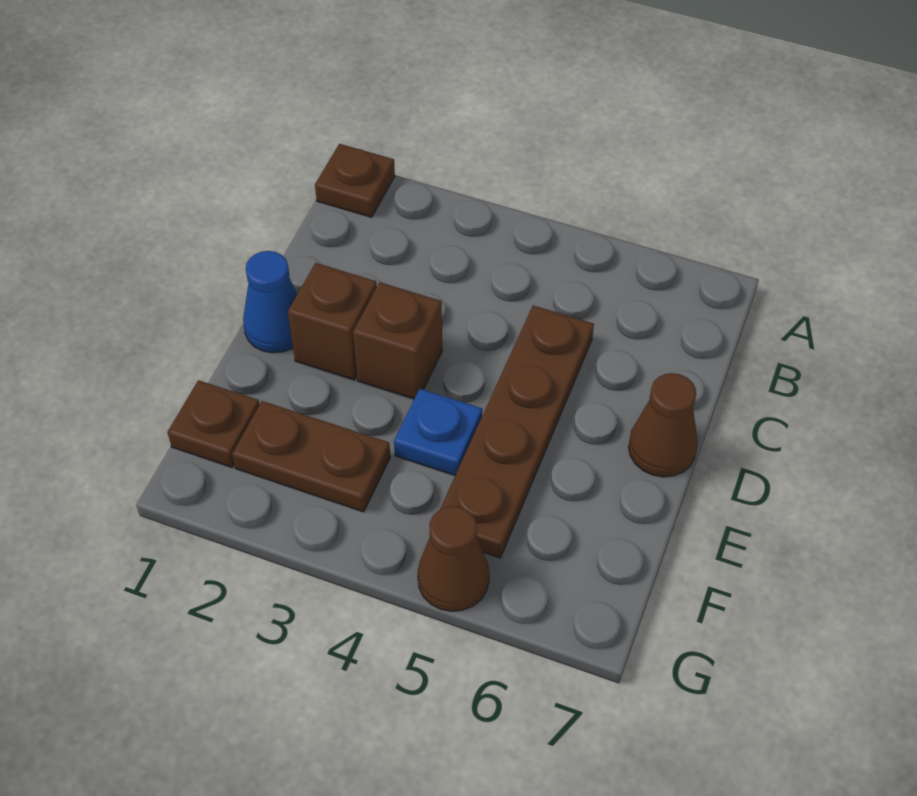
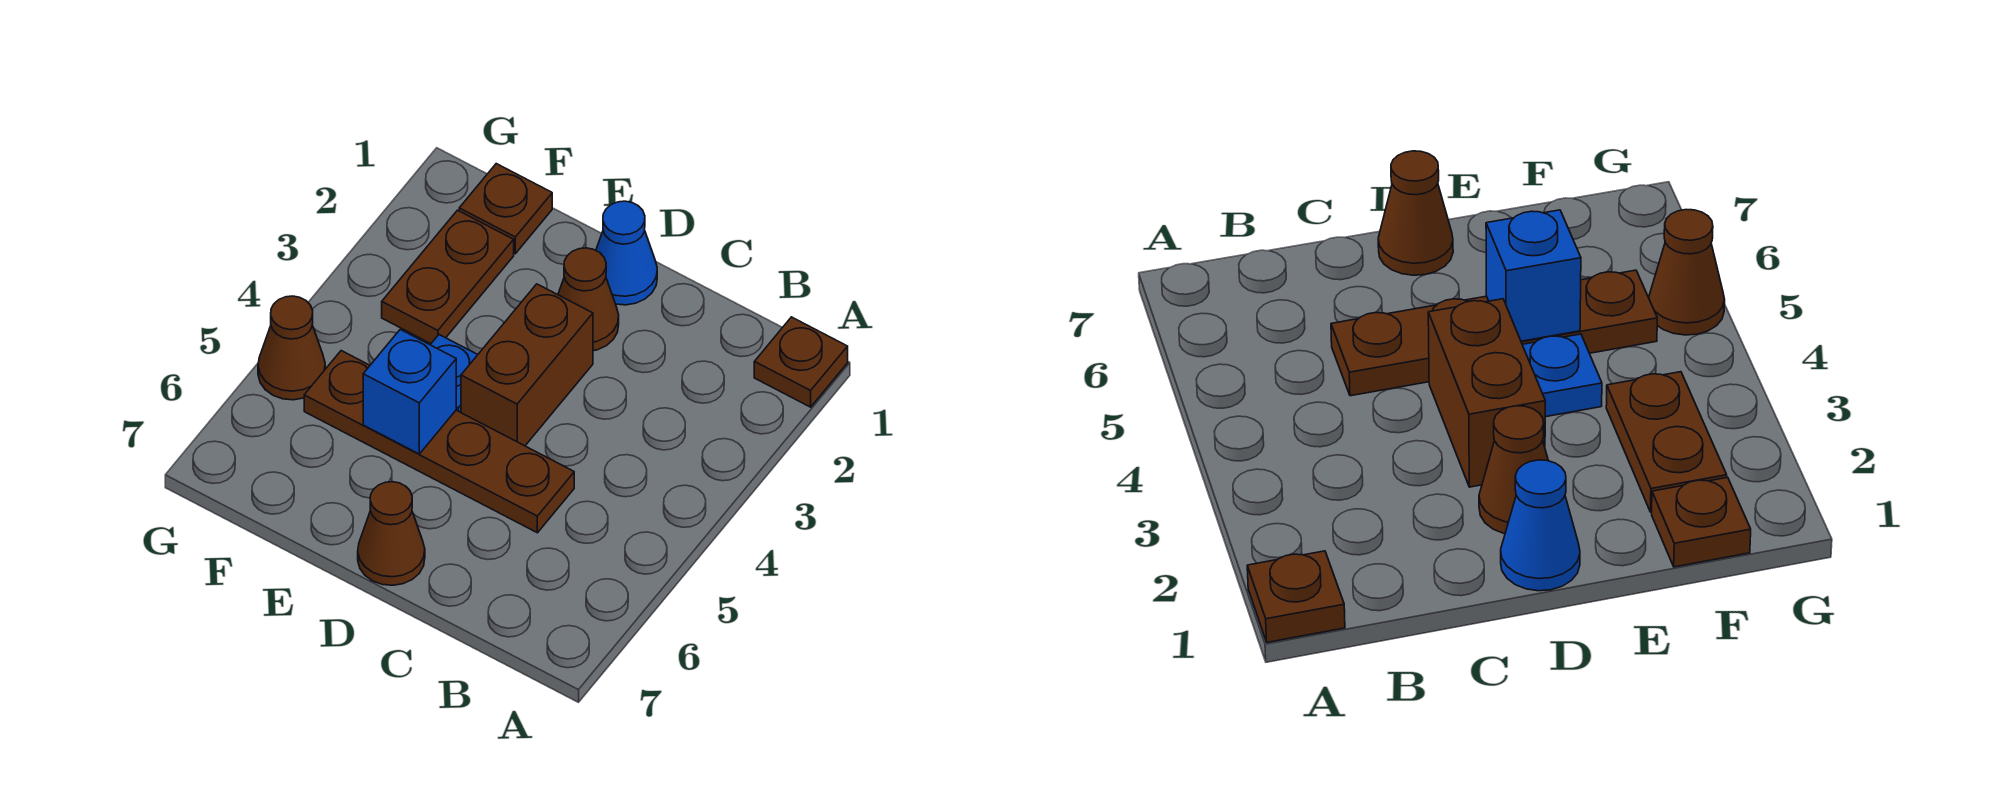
brown 1x1 brick [288,263,377,380] -> brown 1x1 cone [558,248,619,351]
brown 1x1 brick [353,282,442,399] -> brown 1x2 brick [461,284,593,446]
none -> blue 1x1 brick [363,329,456,454]

